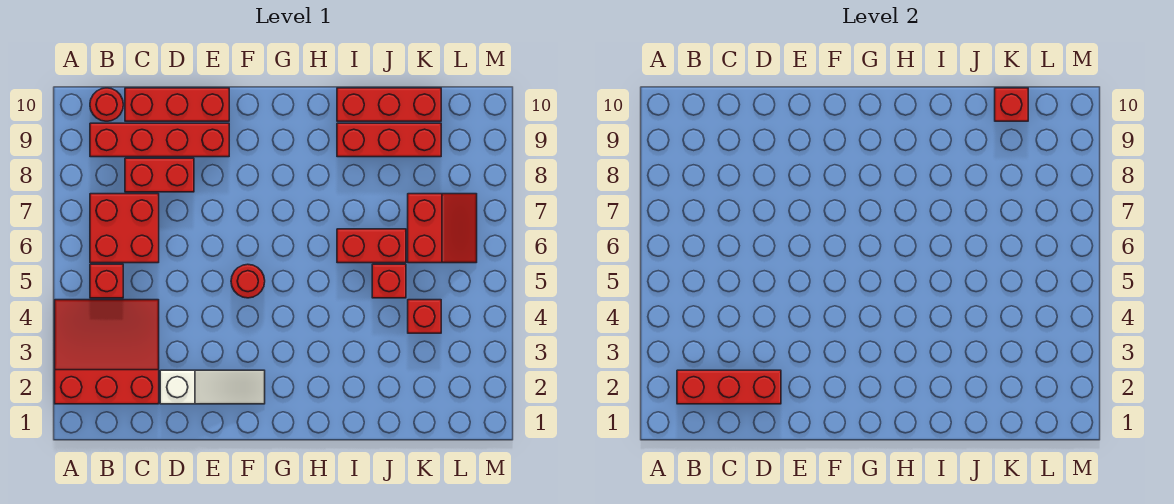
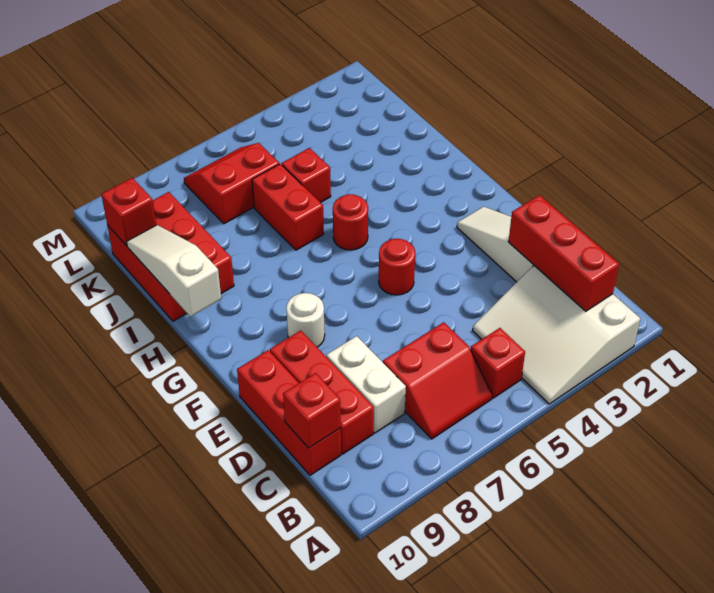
red 3x3 slope [55,300,159,404] -> white 3x3 slope [473,266,640,404]
red 2x2 brick [90,194,159,263] -> red 2x2 slope [383,322,492,439]
red 1x4 brick [90,123,229,157] -> red 1x3 brick [270,330,374,454]
red 1x1 round brick [90,88,123,121] -> red 1x1 round brick moved to [333,194,368,250]
red 1x2 brick [125,158,194,192] -> white 1x2 brick [326,336,406,433]
none -> white 1x1 round brick [286,293,325,347]
none -> white 1x3 slope [127,225,221,317]
red 1x1 brick [408,300,441,333] -> red 1x1 brick moved to [283,373,341,448]

